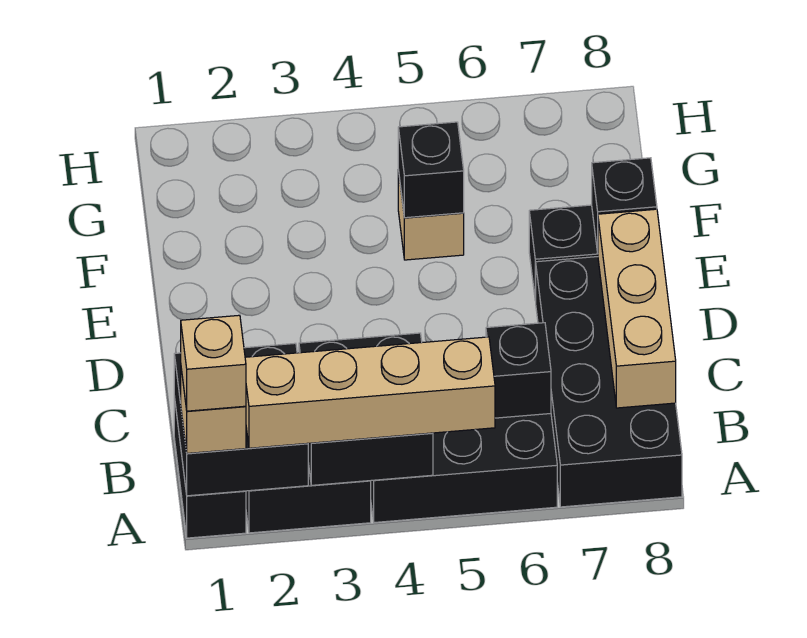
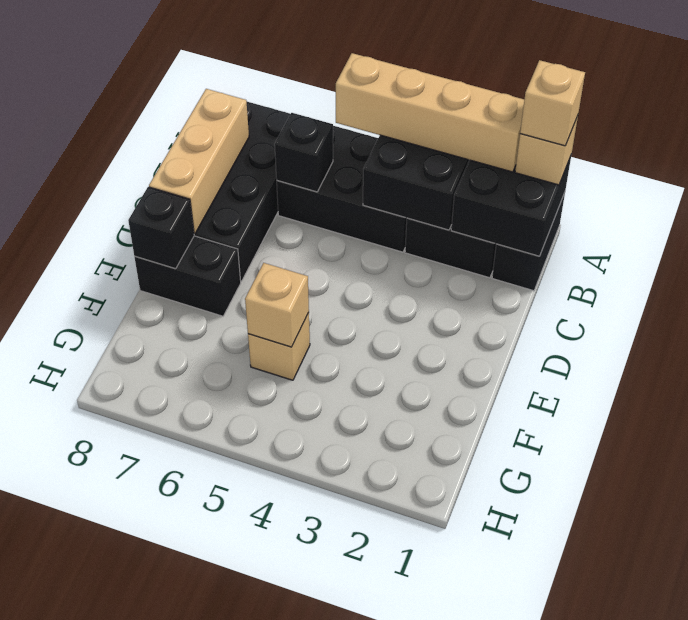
black 1x1 brick [398,122,464,218] -> tan 1x1 brick [245,263,309,347]

